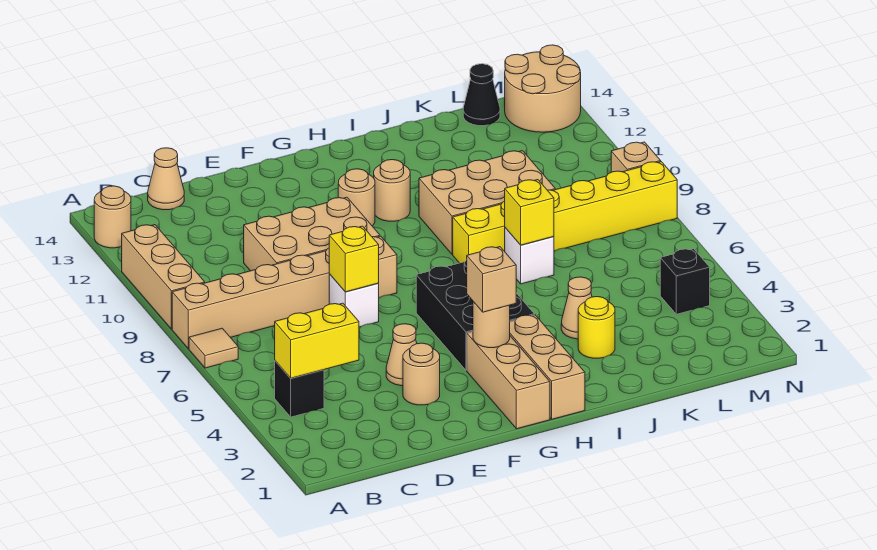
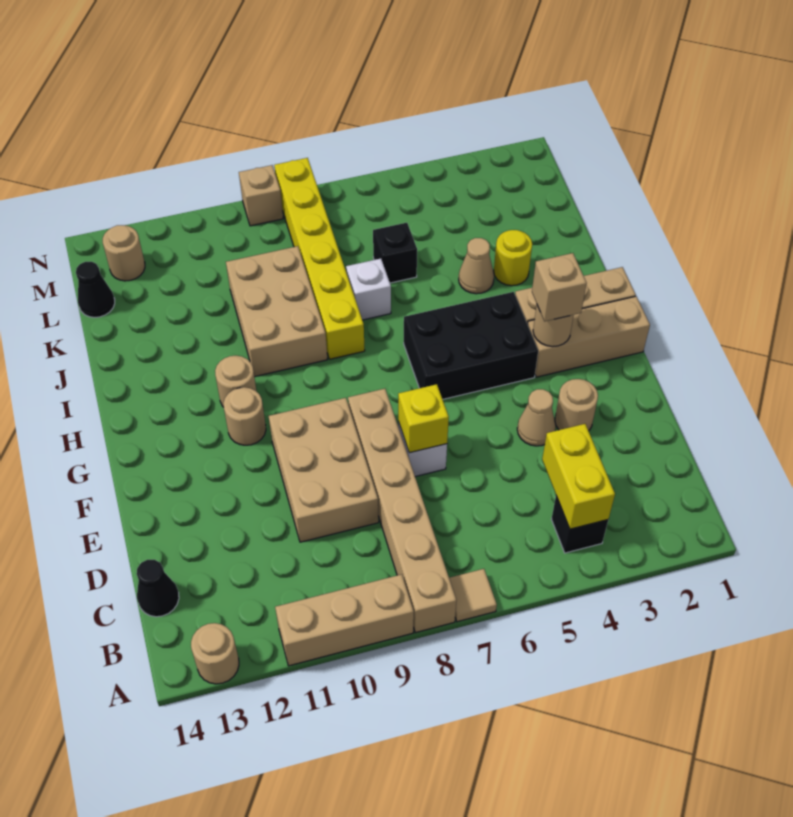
tan 1x1 cone [148,148,184,210] -> black 1x1 cone [137,560,179,617]
yellow 1x1 brick [505,180,554,245] -> none
black 1x1 brick [660,249,710,314] -> black 1x1 brick moved to [373,223,417,283]
tan 2x2 round brick [505,45,581,132] -> tan 1x1 round brick [103,225,145,281]

